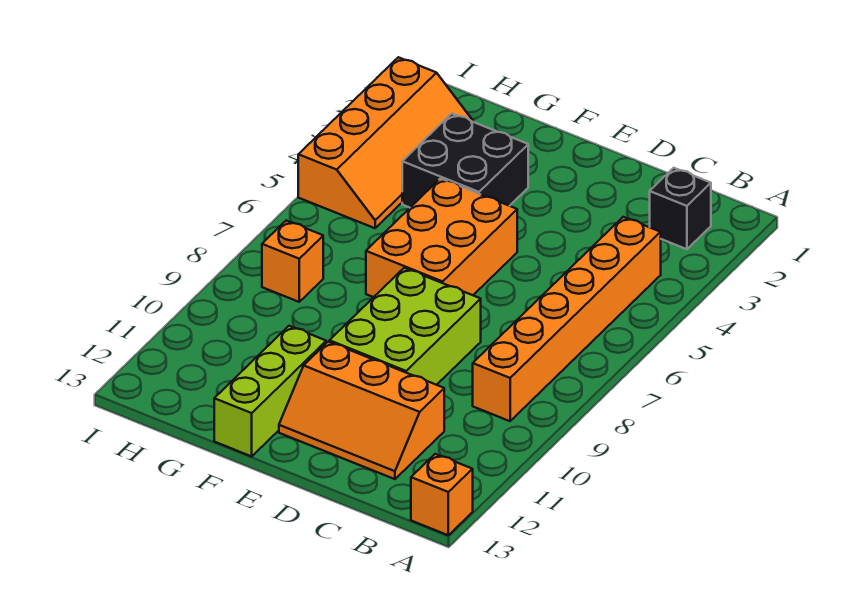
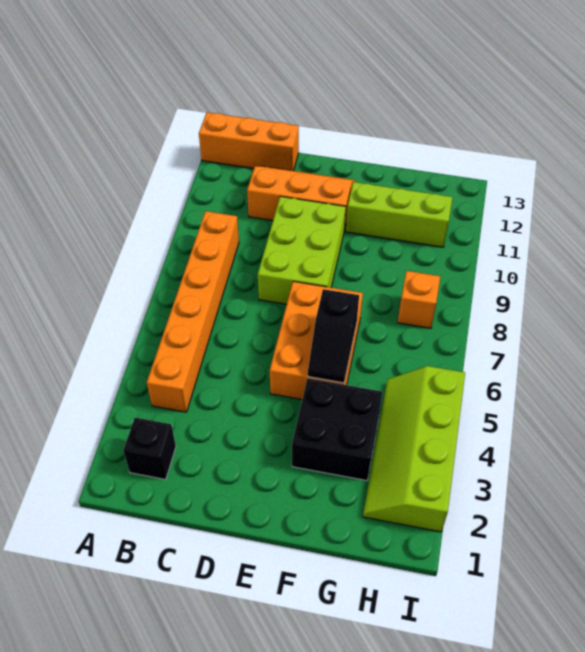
orange 1x1 brick [411,454,473,535] -> orange 1x3 brick [199,112,299,171]
none -> black 1x2 slope [308,289,359,383]
lime 1x3 brick [214,326,326,456] -> lime 1x3 brick turned to [346,182,452,247]
orange 2x4 slope [298,57,474,228] -> lime 2x4 slope [363,366,465,532]

